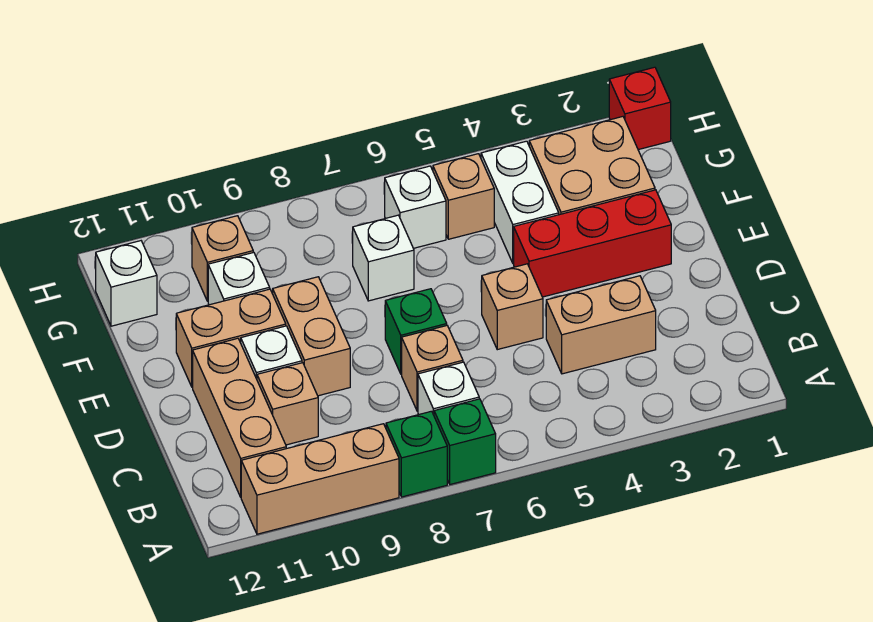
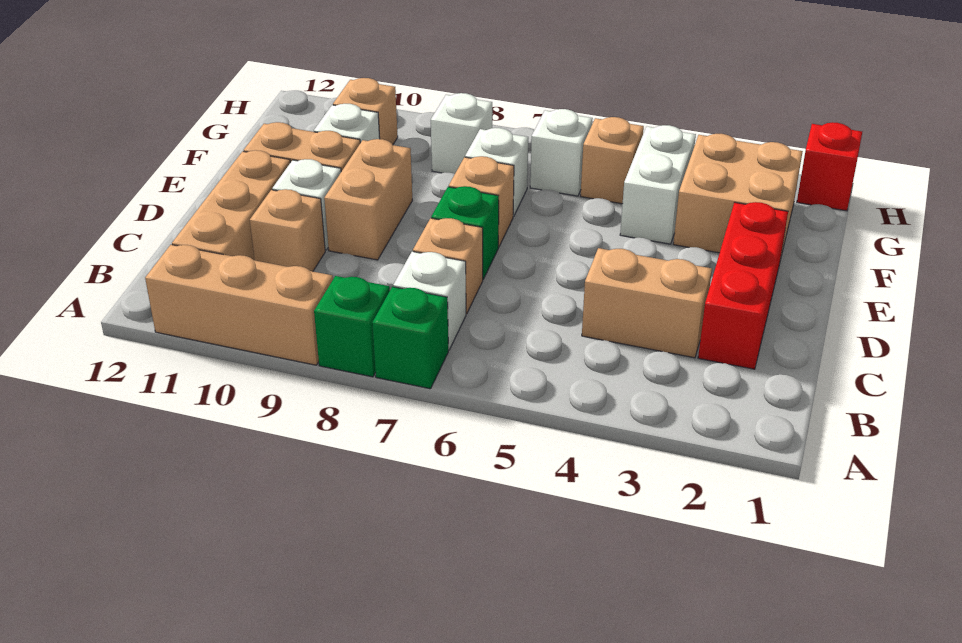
tan 1x1 brick [482,264,543,350] -> tan 1x1 brick moved to [449,156,514,247]
red 1x3 brick [514,190,671,297] -> red 1x3 brick turned to [698,202,788,369]
white 1x1 brick [96,241,157,326] -> white 1x1 brick moved to [431,93,492,174]

